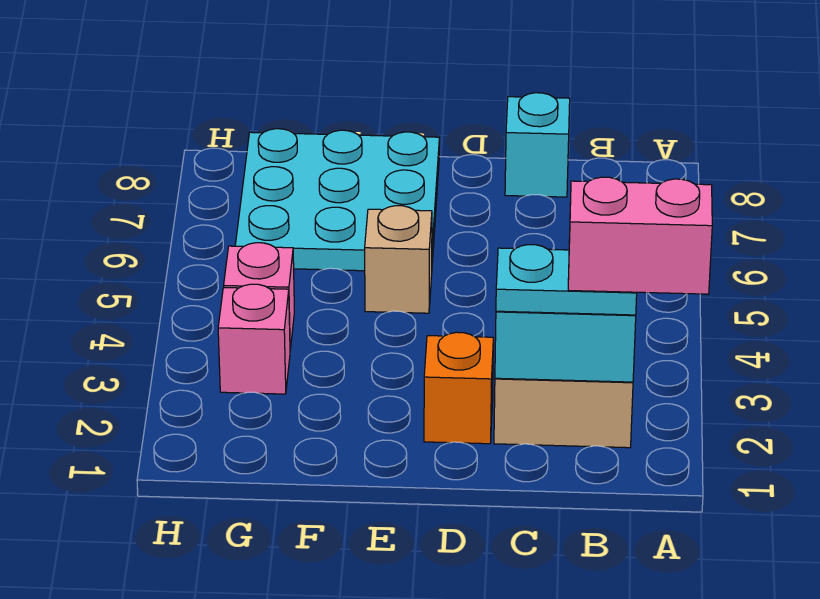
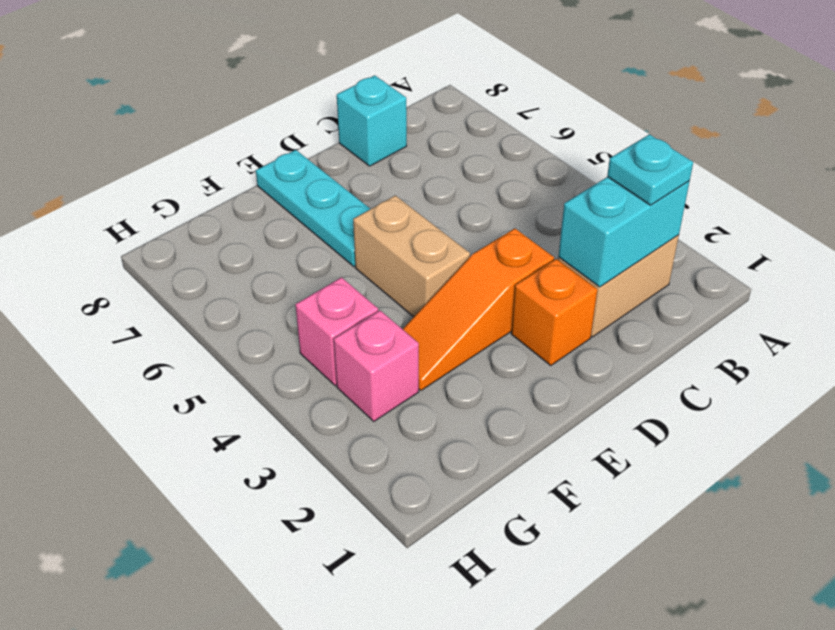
pink 1x2 brick [568,177,712,294] -> none
cyan 1x2 plate [496,245,637,315] -> cyan 1x1 plate [607,134,693,205]
none -> orange 1x3 slope [403,229,554,390]
tan 1x1 brick [365,206,432,313] -> tan 1x2 brick [353,195,470,317]
cyan 3x3 plate [235,129,439,271] -> cyan 1x3 plate [256,150,370,267]

